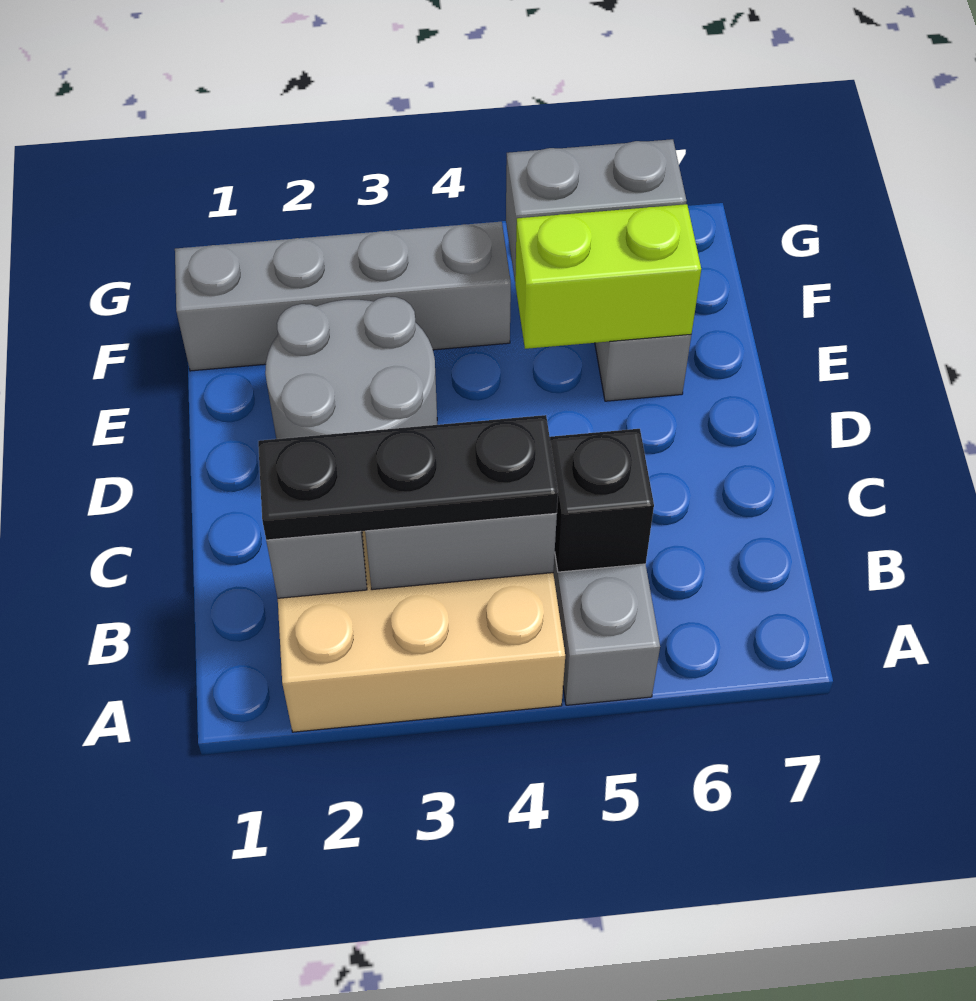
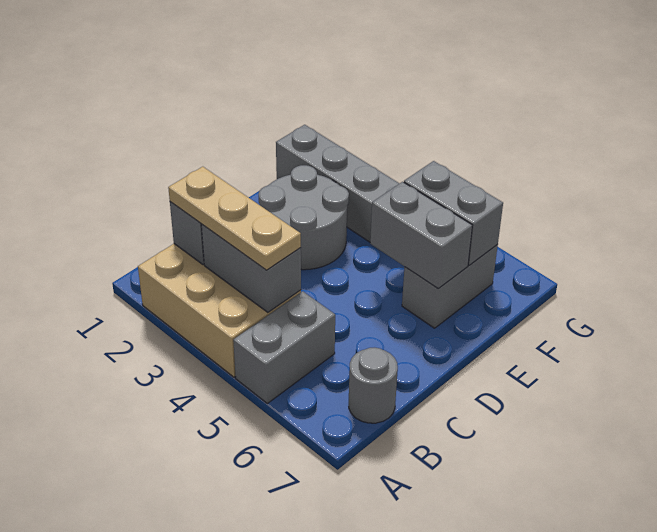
black 1x3 plate [258,415,558,540] -> tan 1x3 plate [168,167,301,270]
black 1x1 brick [550,429,654,572] -> none
none -> grey 1x1 round brick [349,347,398,423]
lime 1x2 brick [515,204,701,349] -> grey 1x2 brick [370,182,472,289]

